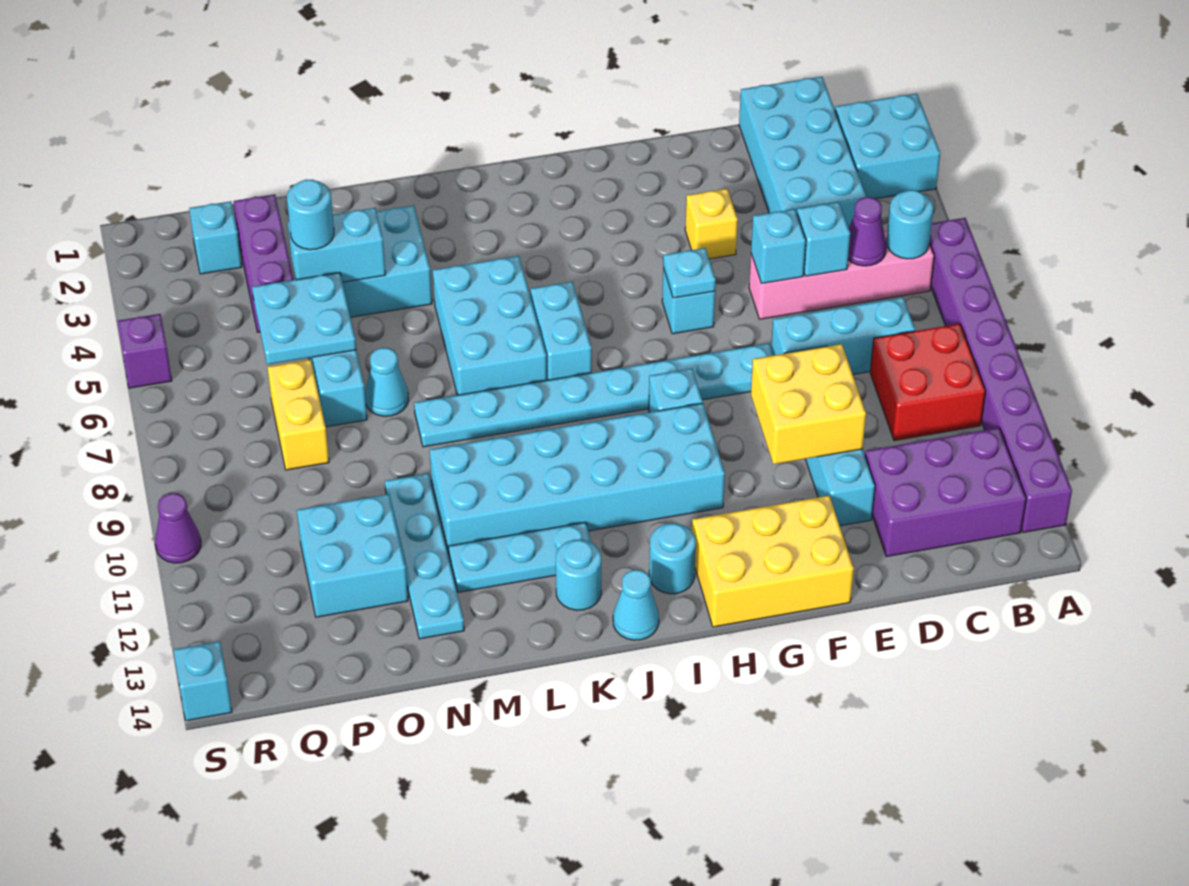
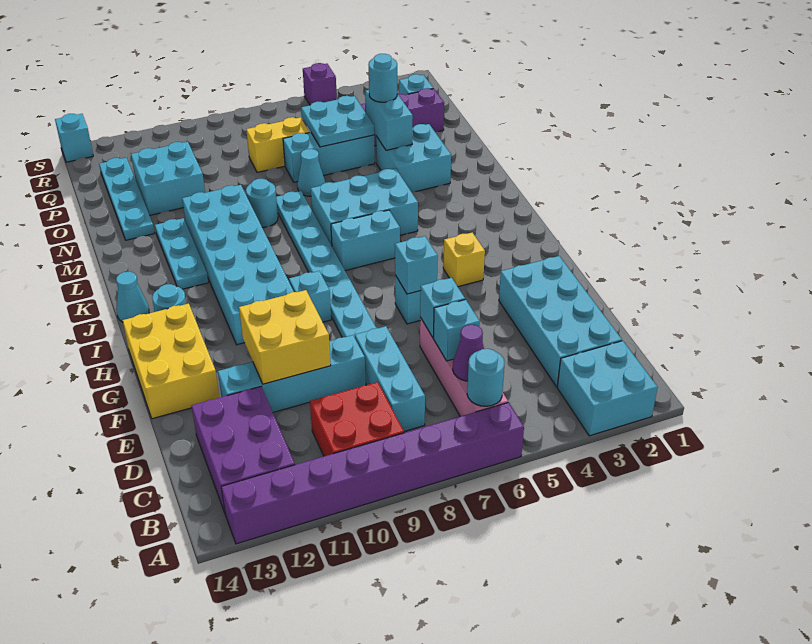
cyan 2x4 brick [739,77,866,228] -> cyan 2x4 brick turned to [499,256,622,387]
yellow 1x1 brick [685,189,738,259] -> yellow 1x1 brick moved to [443,233,485,287]
cyan 1x1 plate [663,248,716,298] -> cyan 1x1 brick [395,236,438,294]
cyan 1x1 round brick [556,539,601,610] -> cyan 1x1 round brick moved to [246,179,278,227]
cyan 1x4 plate [385,473,464,639] -> cyan 1x4 plate turned to [99,158,154,240]
purple 1x1 cone [155,493,201,563] -> none

